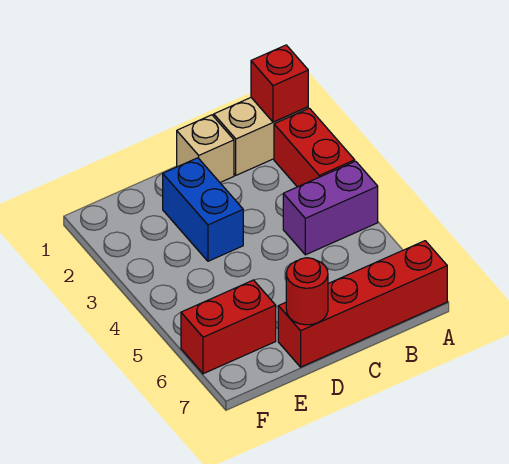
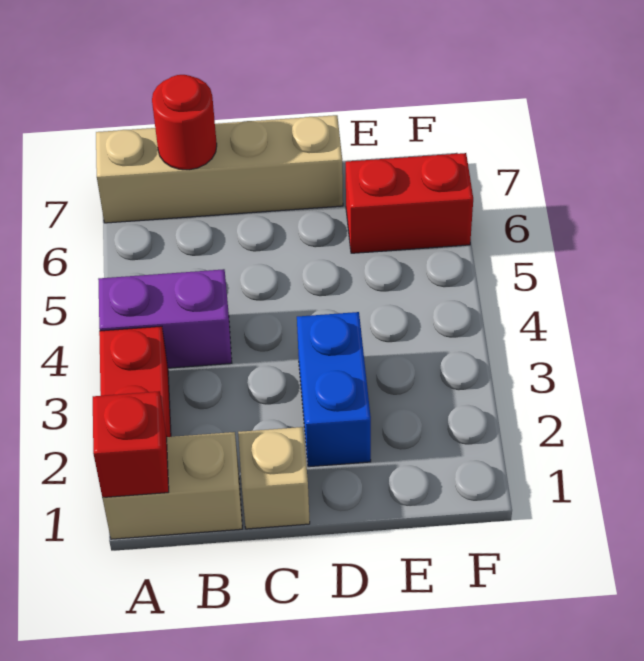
red 1x4 brick [278,241,447,367] -> tan 1x4 brick [96,115,343,223]
red 1x1 round brick [286,258,328,325] -> red 1x1 round brick moved to [152,75,217,170]

